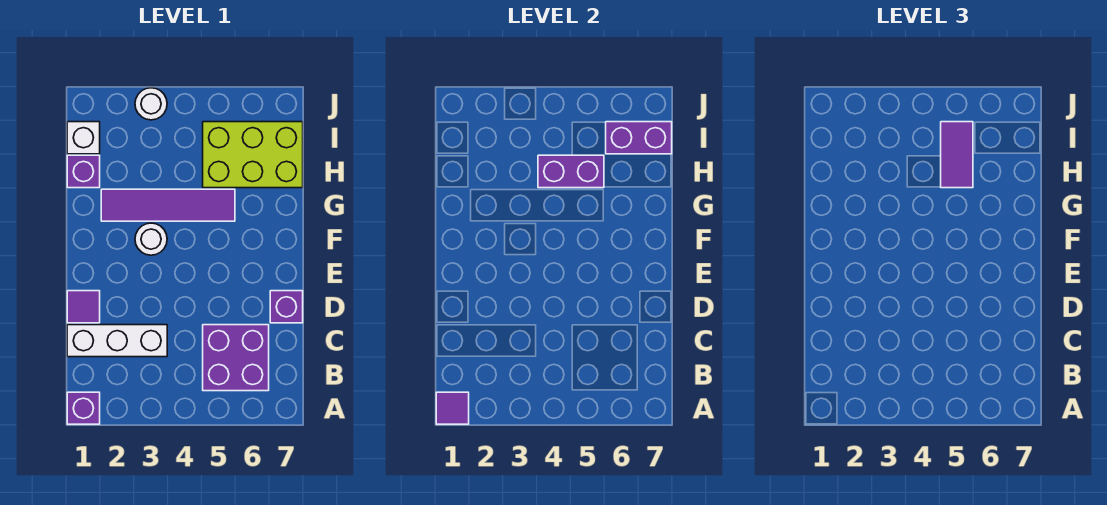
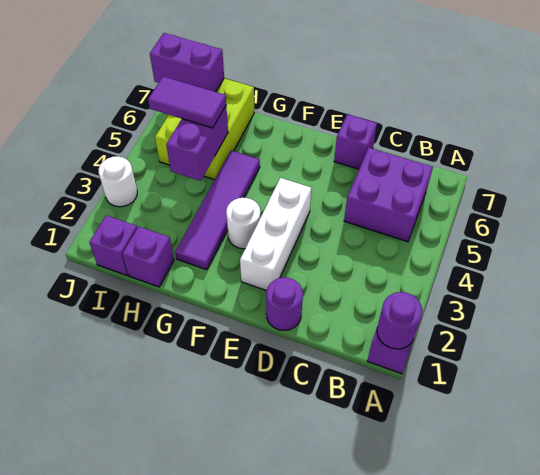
purple 1x1 tile [436,392,469,424] -> purple 1x1 round brick [377,292,423,349]
white 1x3 brick [67,325,167,357] -> white 1x3 brick moved to [240,178,311,291]
purple 1x1 tile [67,291,100,323] -> purple 1x1 round brick [266,278,303,330]
white 1x1 brick [67,122,100,154] -> purple 1x1 brick [89,215,137,275]
purple 1x2 brick [606,122,672,154] -> purple 1x2 brick turned to [150,33,224,92]

